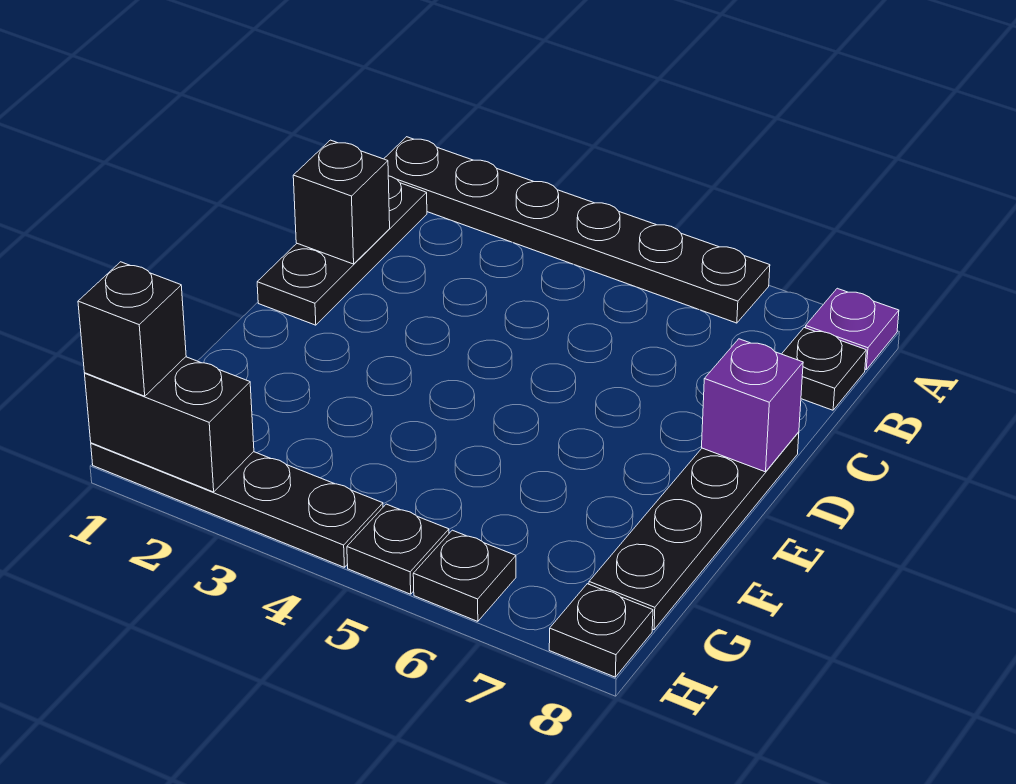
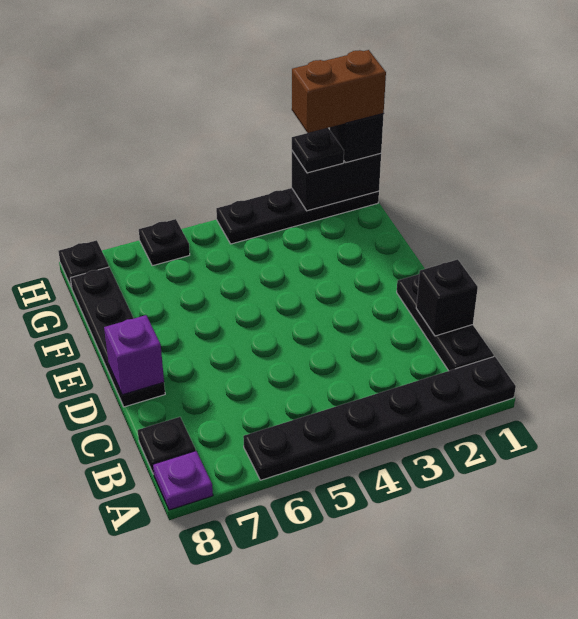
none -> brown 1x2 brick [292,50,386,133]
black 1x1 plate [347,504,449,594] -> black 1x1 plate moved to [292,128,344,173]

